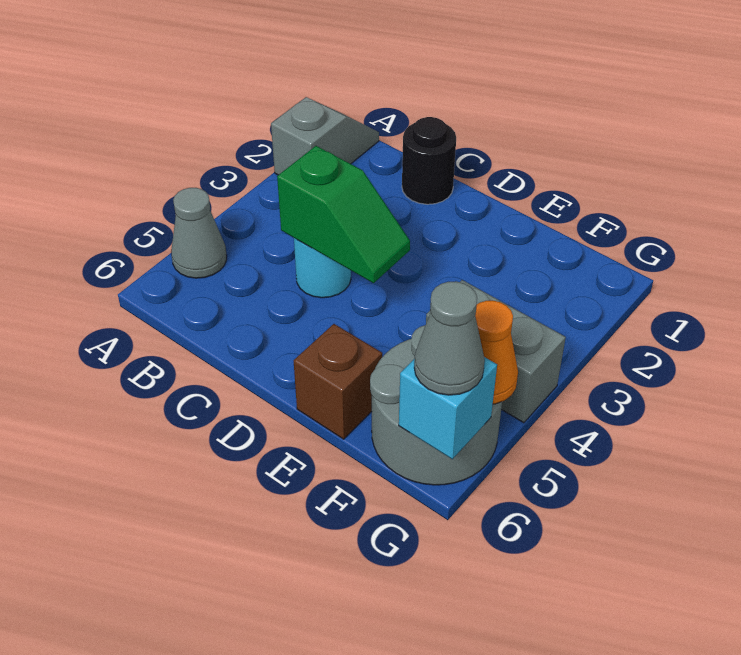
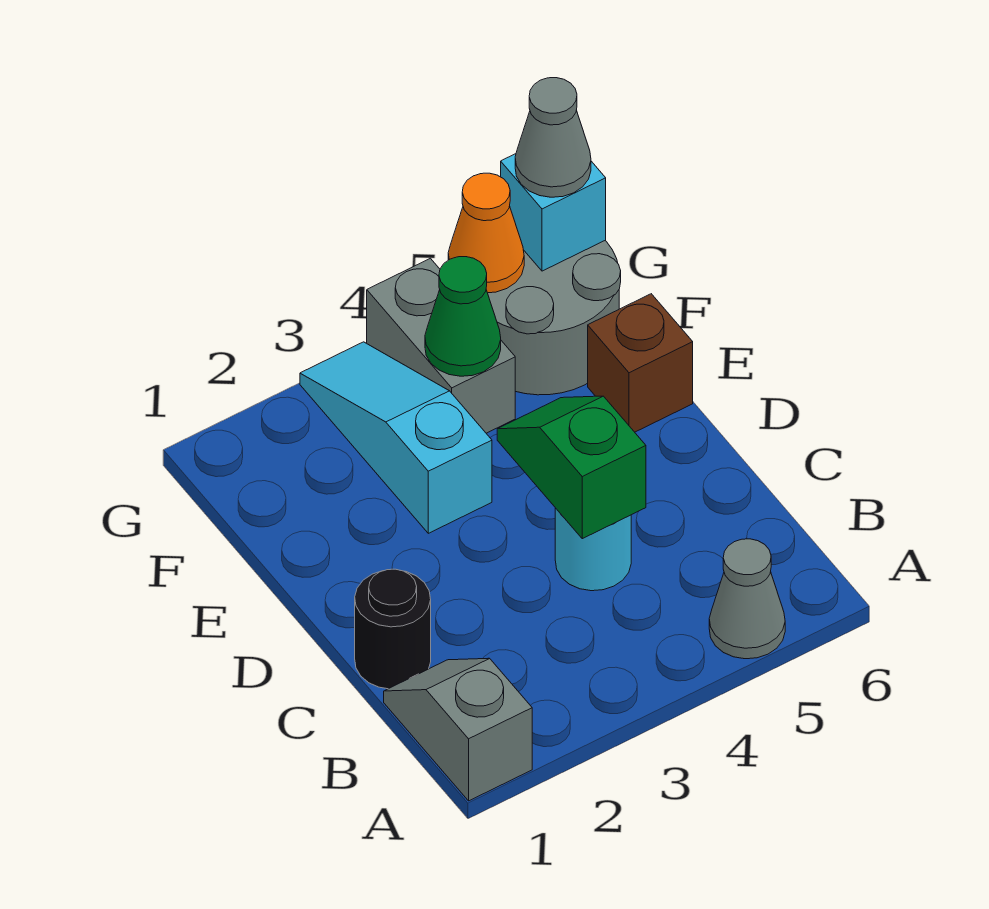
grey 1x2 slope [271,97,379,175] -> grey 1x2 slope turned to [384,658,532,801]
none -> cyan 1x3 slope [300,342,492,533]
none -> green 1x1 cone [425,257,501,376]

